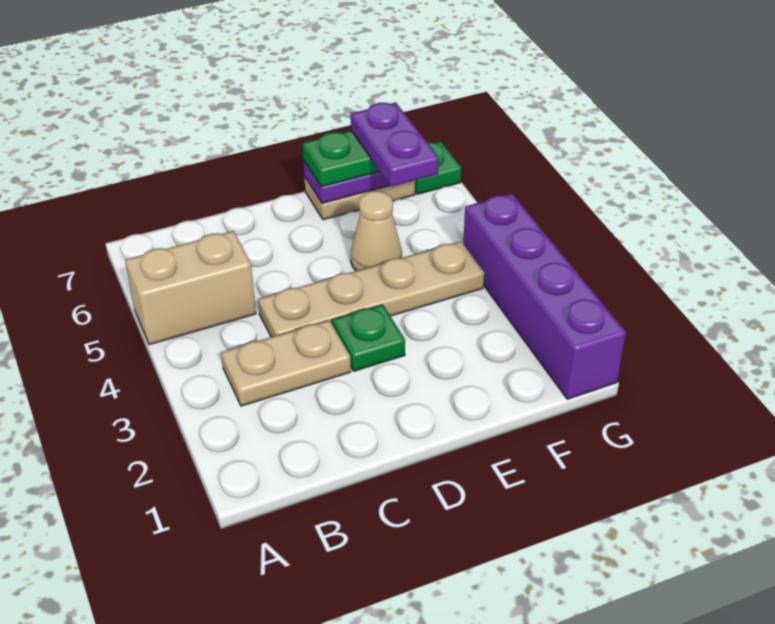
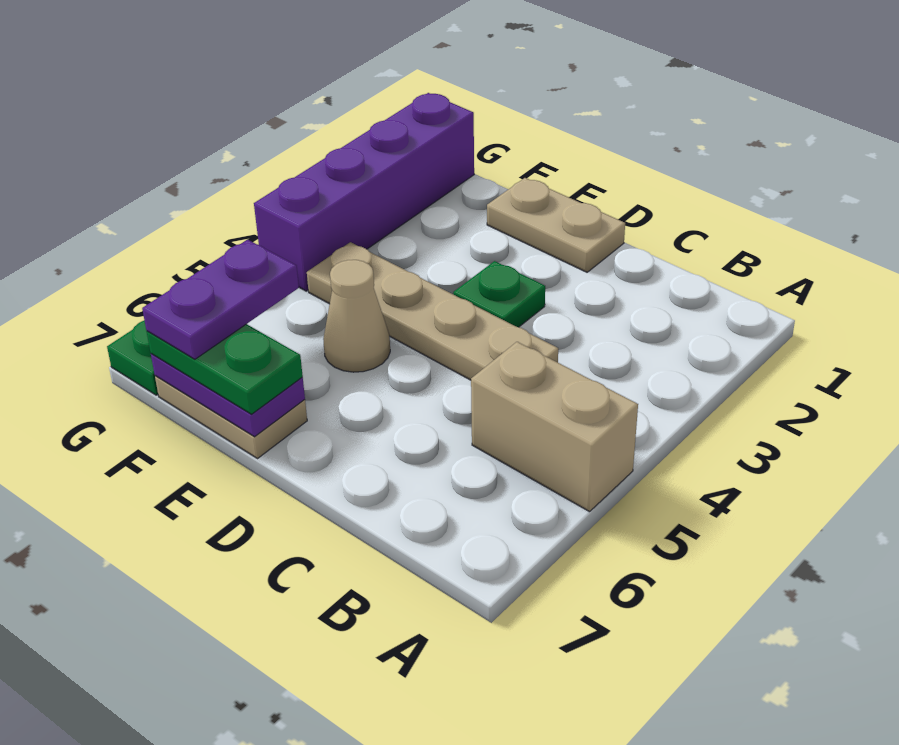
tan 1x2 plate [221,320,351,406] -> tan 1x2 plate moved to [487,178,625,272]

